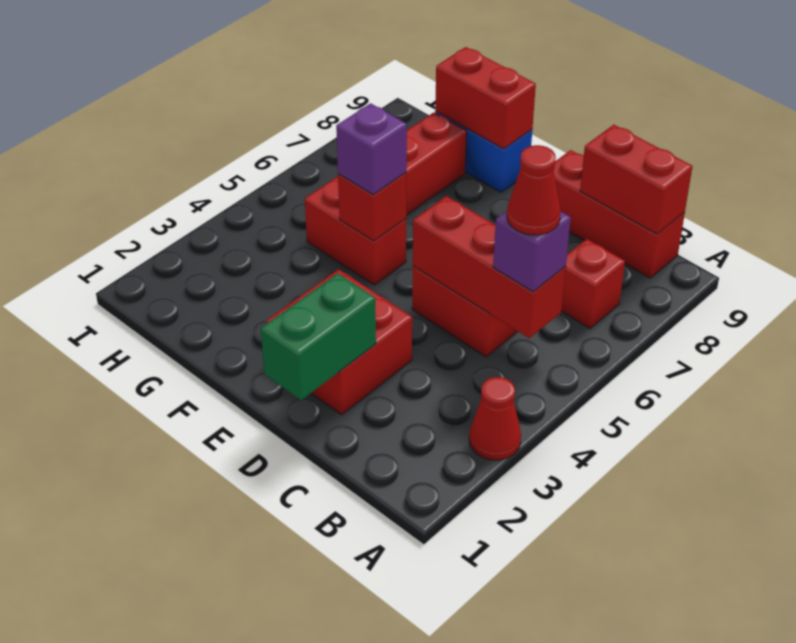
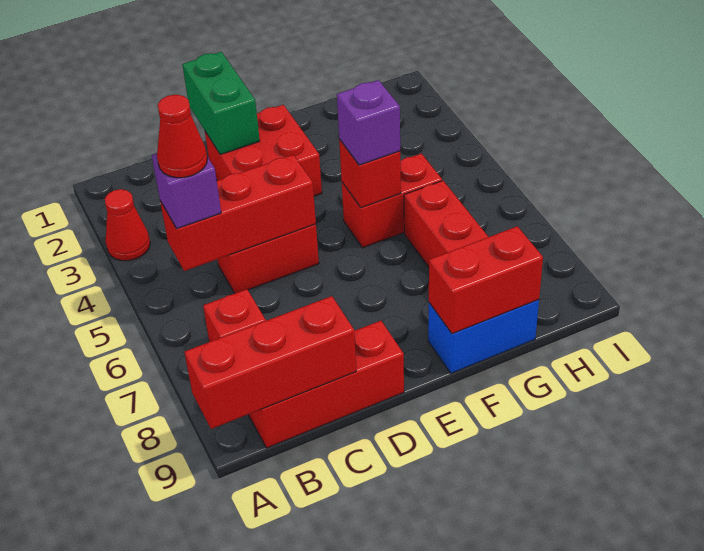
red 1x2 brick [580,125,693,234] -> red 1x3 brick [185,296,356,429]

